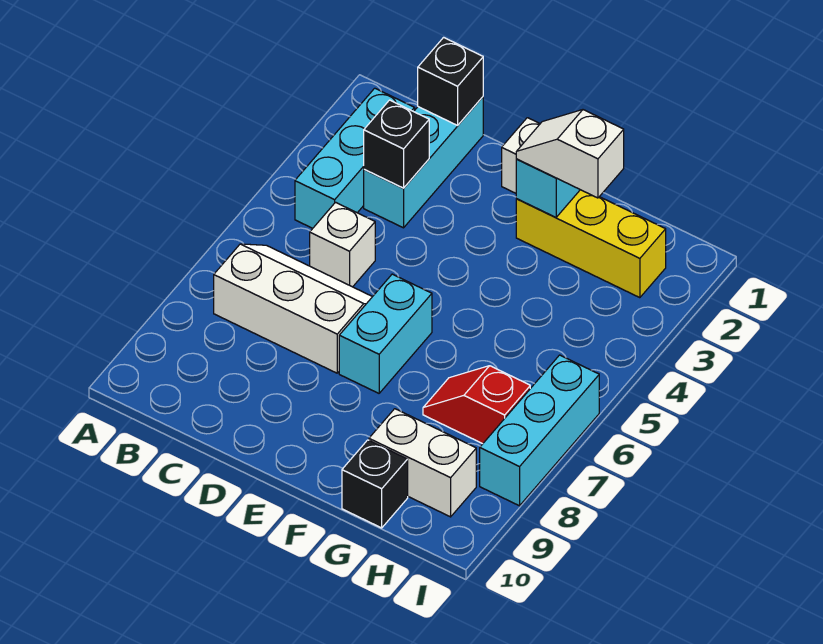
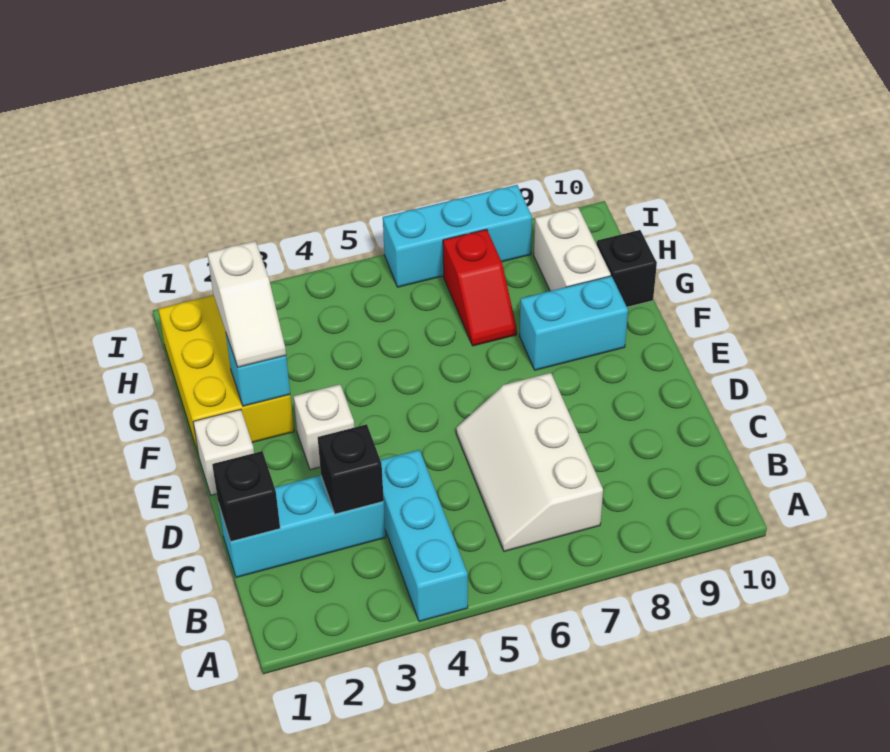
cyan 1x3 brick [295,88,415,228] -> cyan 1x3 brick turned to [380,450,468,622]
white 1x1 brick [310,202,375,287] -> white 1x1 brick moved to [293,384,354,470]
cyan 1x2 brick [339,274,432,393] -> cyan 1x2 brick moved to [520,276,628,370]
yellow 1x3 brick [516,190,666,298] -> yellow 2x3 brick [158,295,294,455]

